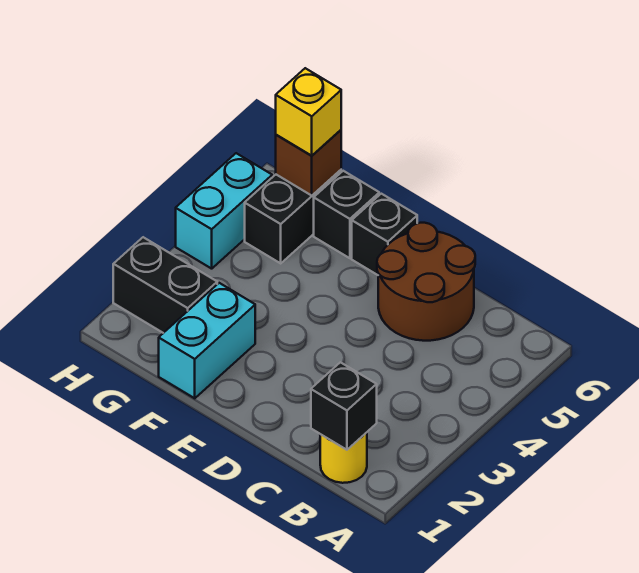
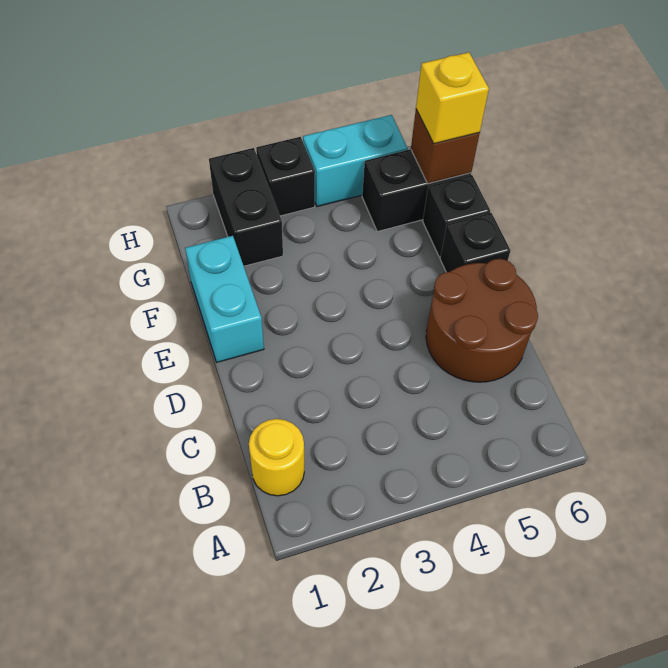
black 1x1 brick [311,362,377,450] -> black 1x1 brick moved to [256,137,315,216]
cyan 1x2 brick [159,283,255,398] -> cyan 1x2 brick turned to [185,236,264,362]

